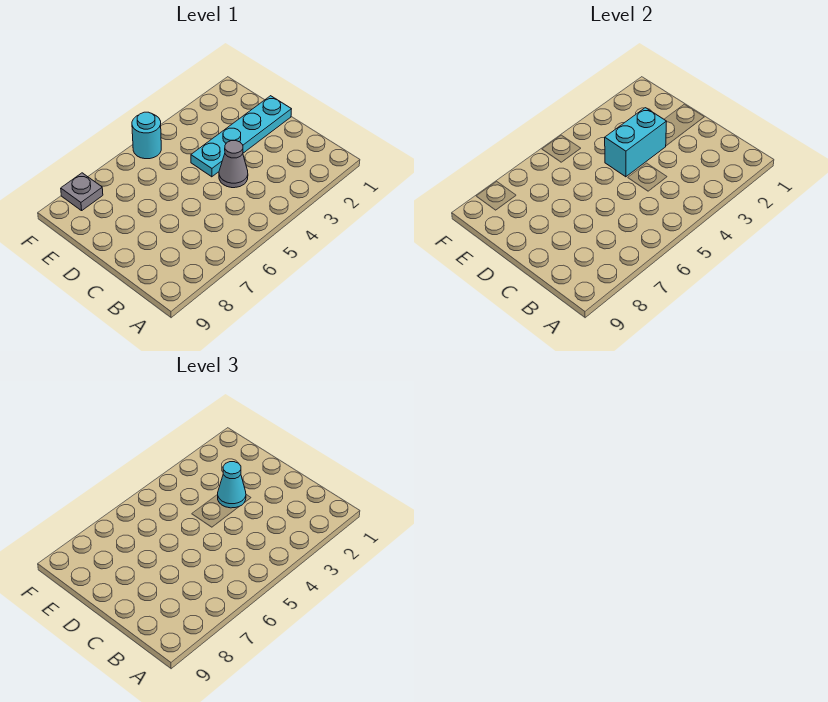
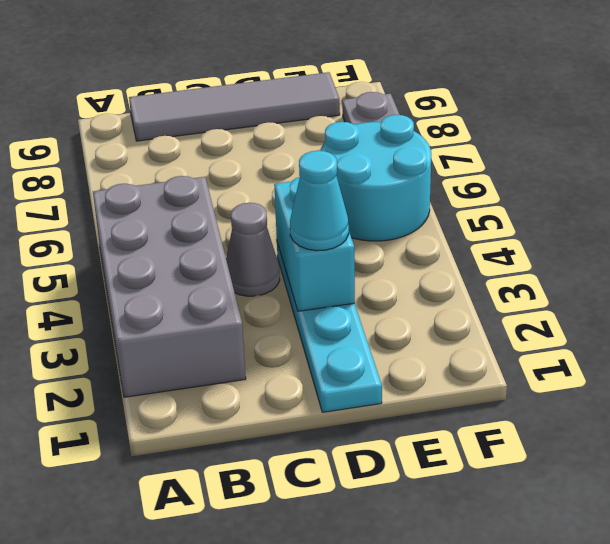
none -> grey 2x4 brick [93,176,246,397]
none -> grey 1x4 tile [129,72,340,141]
cyan 1x1 round brick [132,112,161,159] -> cyan 2x2 round brick [320,115,431,241]

